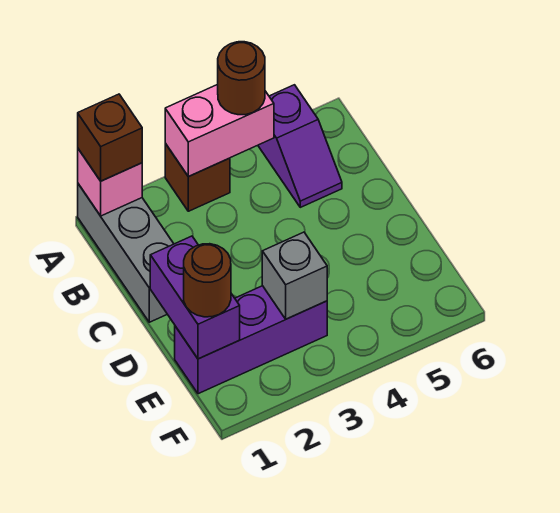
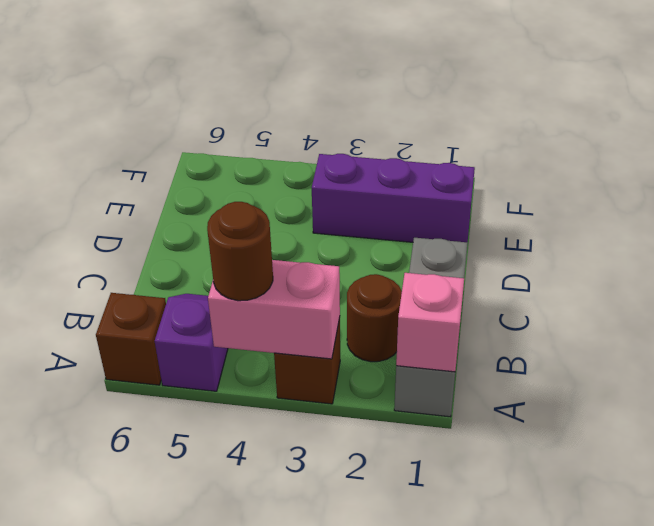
brown 1x1 brick [78,94,142,181] -> brown 1x1 brick moved to [96,293,166,385]
purple 1x2 brick [150,236,240,359] -> none
brown 1x1 round brick [184,244,231,317] -> brown 1x1 round brick moved to [347,274,402,362]
grey 1x1 brick [262,232,327,319] -> none

